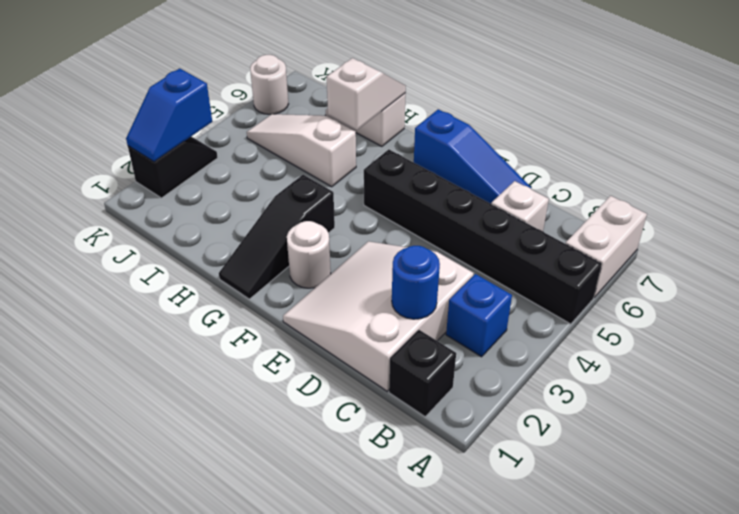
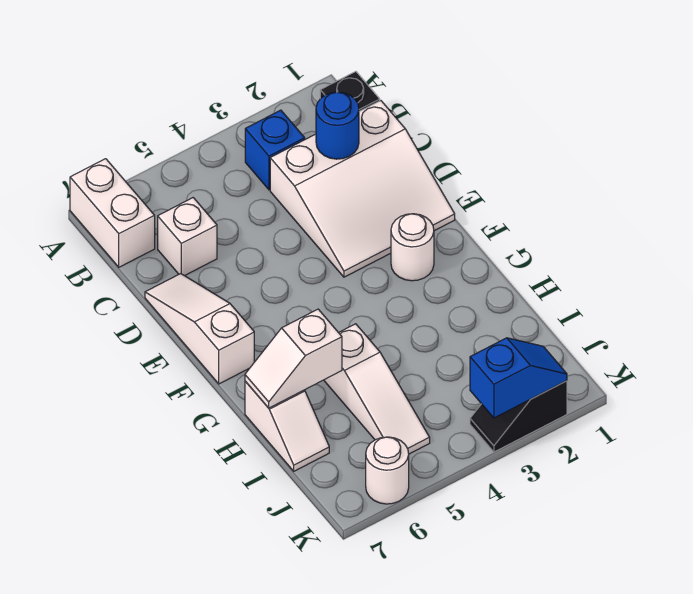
black 1x6 brick [364,149,602,324] -> none
white 1x2 brick [566,196,647,297] -> white 1x2 brick turned to [70,159,155,267]
blue 1x3 slope [414,109,531,204] -> white 1x3 slope [145,274,254,384]
black 1x3 slope [219,175,335,299] -> none

